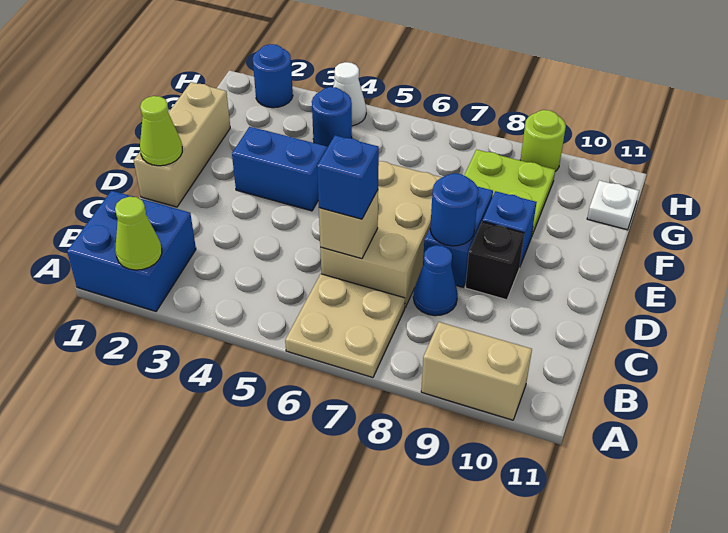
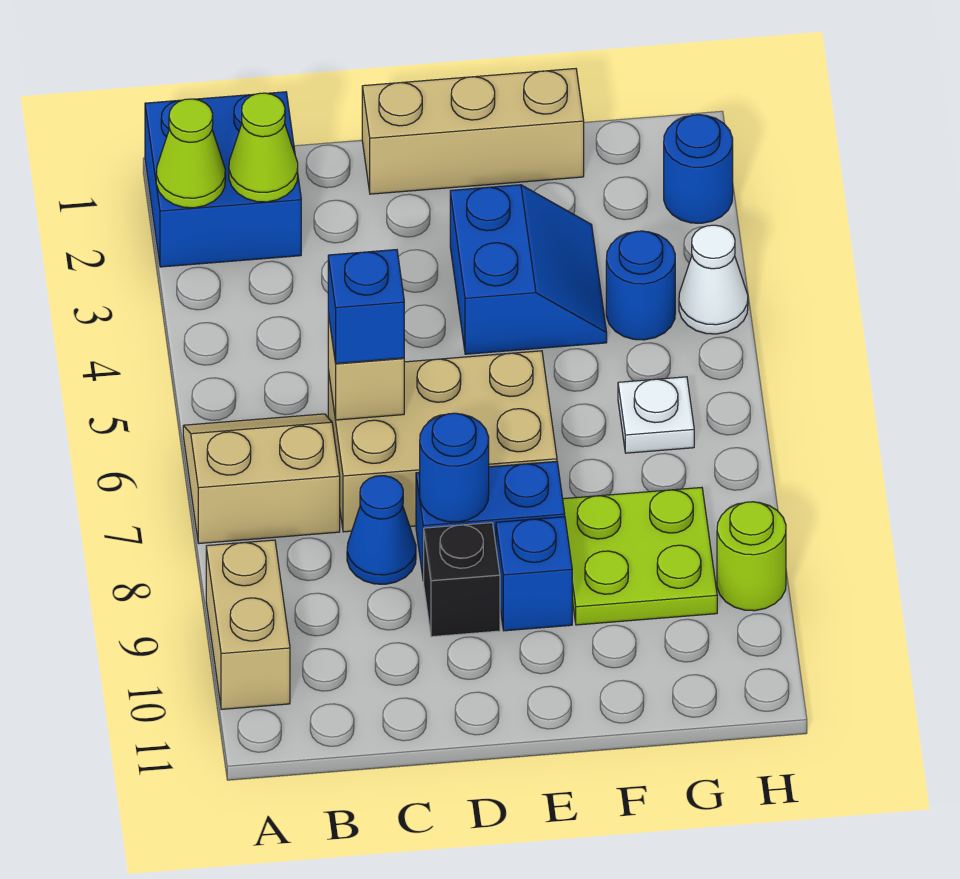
tan 2x2 plate [285,274,405,378] -> tan 2x2 slope [183,414,340,543]
lime 1x1 cone [140,96,182,166] -> lime 1x1 cone moved to [229,93,298,202]
white 1x1 plate [587,180,639,230] -> white 1x1 plate moved to [618,377,694,453]

